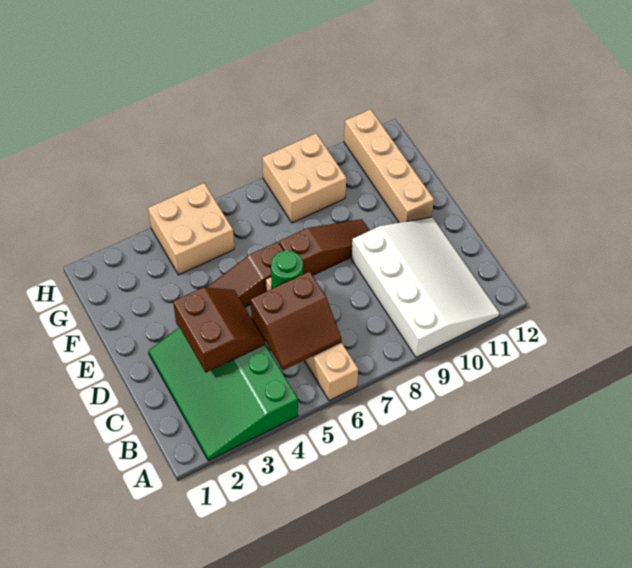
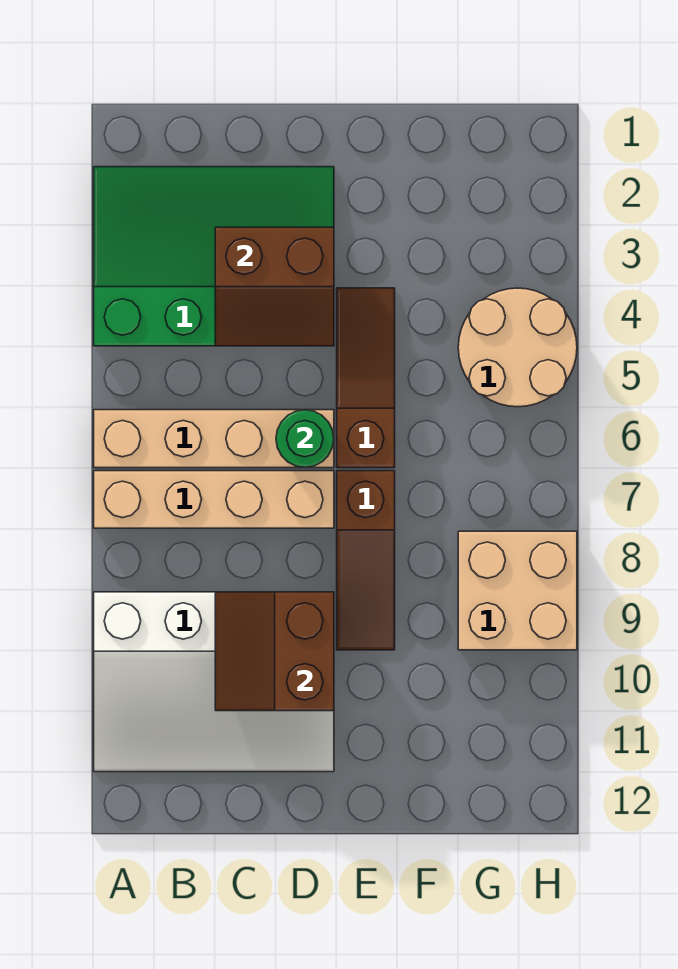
brown 2x2 slope [251,271,342,370] -> brown 2x2 slope moved to [215,592,334,711]
tan 1x4 brick [344,109,434,223] -> tan 1x4 brick moved to [94,471,334,528]
tan 2x2 brick [148,183,234,275] -> tan 2x2 round brick [458,288,577,407]

